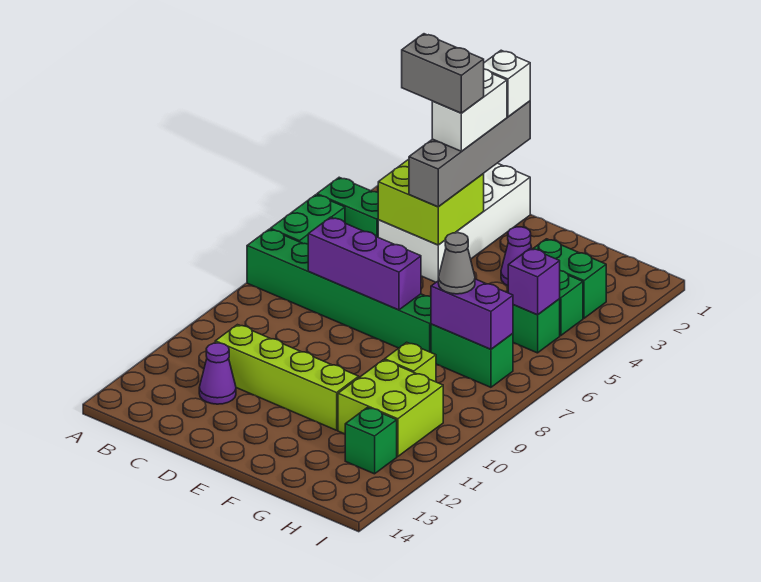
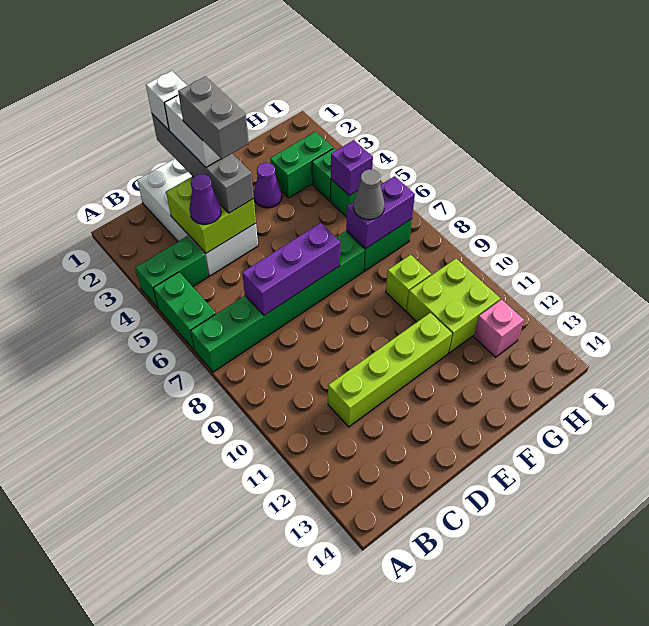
grey 1x2 brick [402,34,484,113] -> grey 1x2 brick turned to [178,76,249,159]
purple 1x1 cone [199,343,236,404] -> purple 1x1 cone moved to [189,174,221,224]
green 1x1 brick [345,407,397,474] -> pink 1x1 brick [474,300,524,357]

